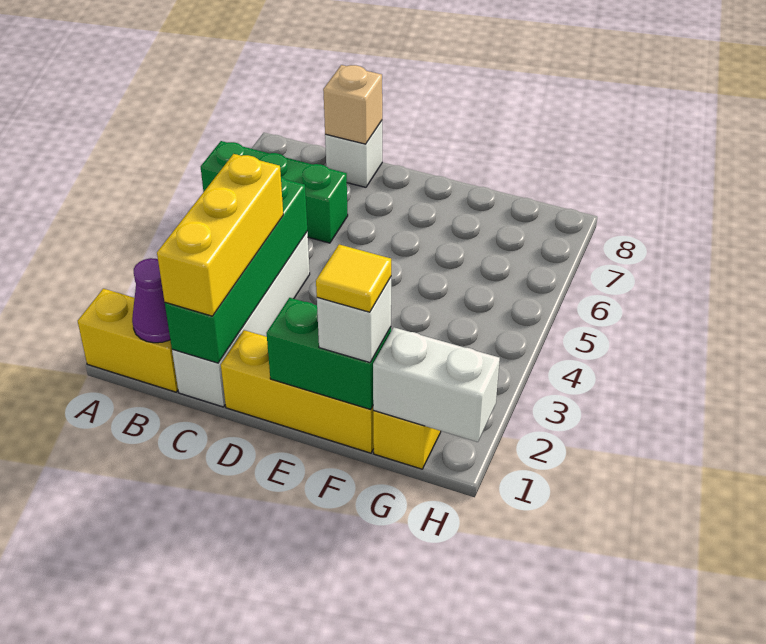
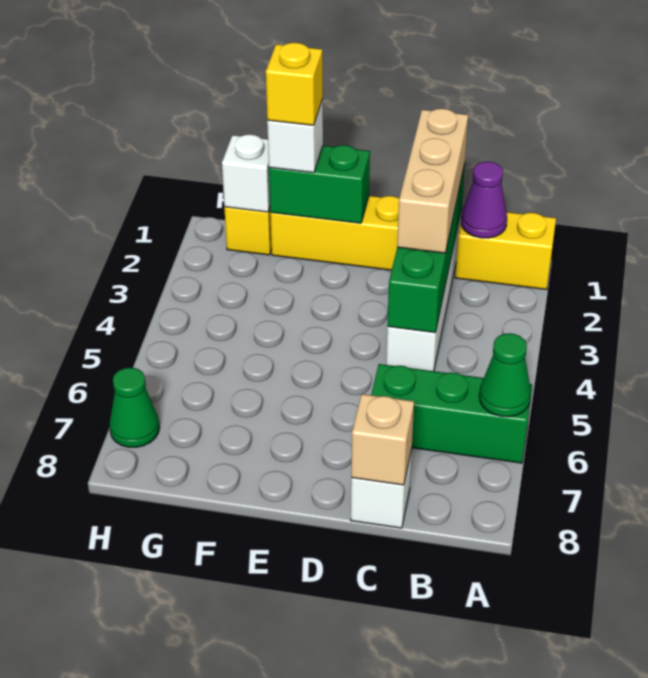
none -> green 1x1 cone [479,333,531,417]
yellow 1x3 brick [157,154,283,316] -> tan 1x3 brick [397,108,468,253]
yellow 1x1 tile [316,244,391,312] -> yellow 1x1 brick [266,43,323,125]
white 1x2 brick [373,327,500,442] -> white 1x1 brick [222,134,270,212]
none -> green 1x1 cone [109,367,159,447]

